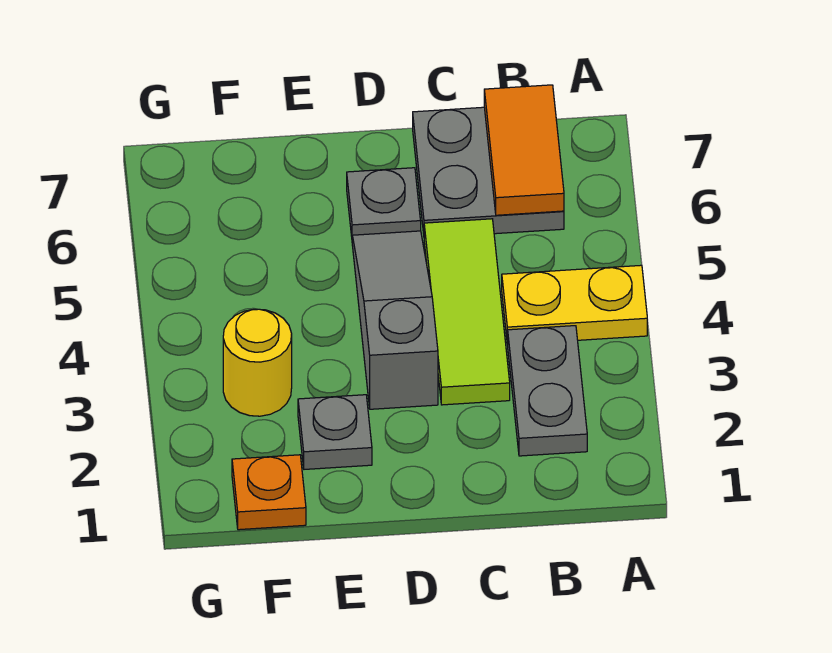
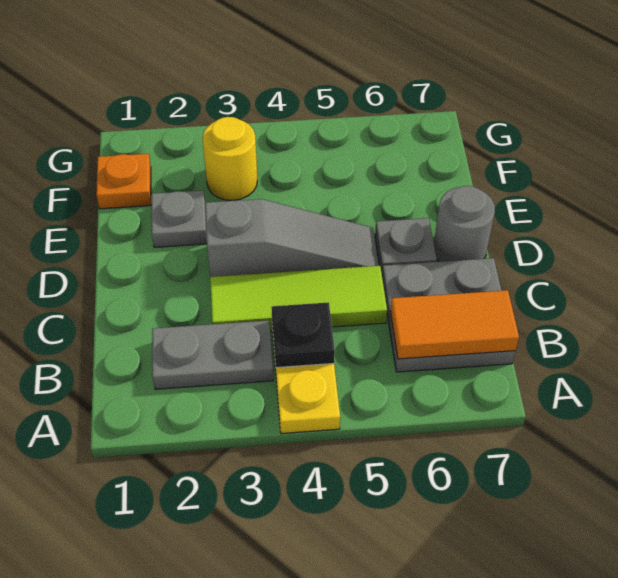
none -> black 1x1 plate [271,302,335,368]
none -> grey 1x1 round brick [434,186,495,262]

